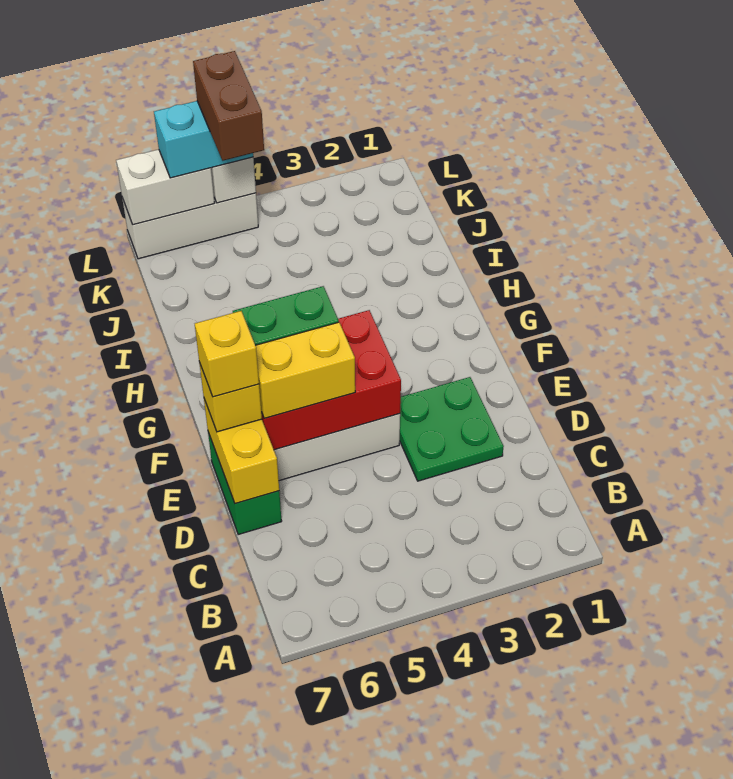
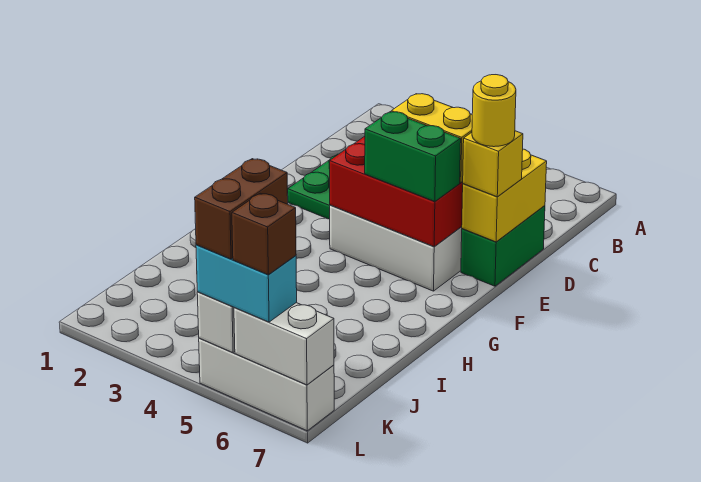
yellow 1x1 brick [195,311,259,397] -> yellow 1x1 round brick [472,75,516,147]
none -> brown 1x1 brick [232,193,296,275]

